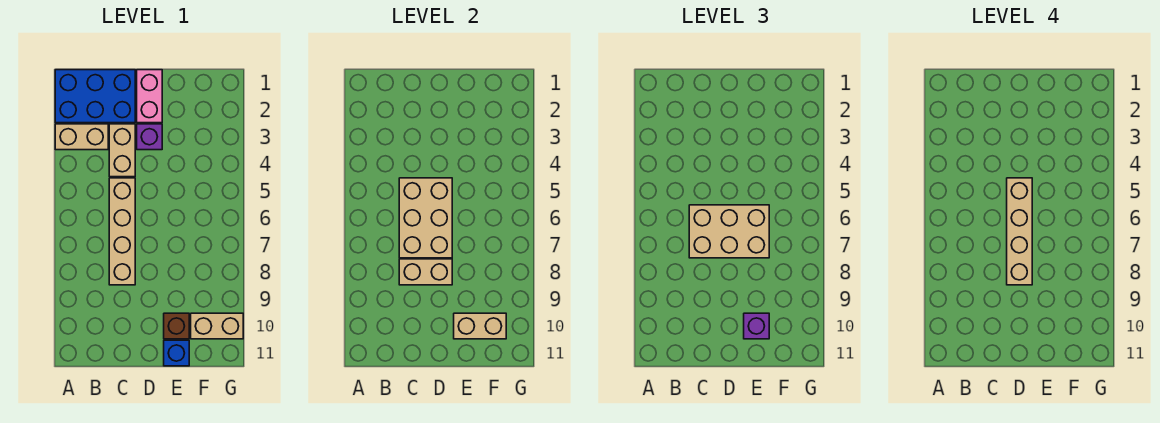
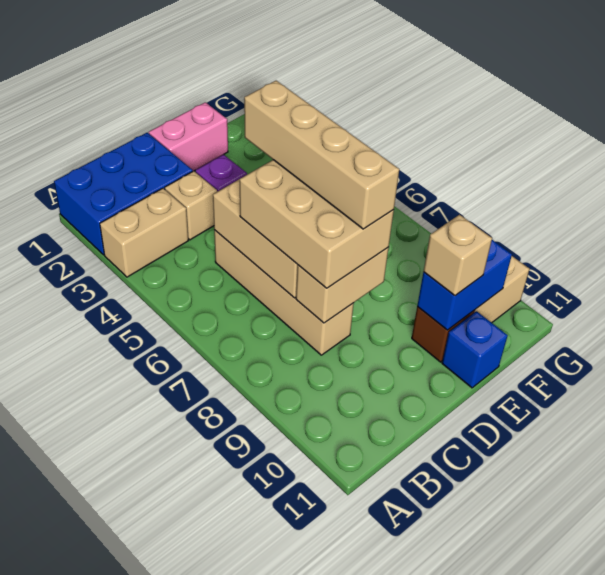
tan 1x2 brick [109,124,135,177] -> tan 1x1 brick [165,171,217,240]
tan 2x3 brick [689,205,769,258] -> tan 2x3 brick turned to [240,160,394,288]
pink 1x2 brick [137,70,162,123] -> pink 1x2 brick turned to [149,102,228,171]
tan 1x2 brick [454,313,506,339] -> blue 1x2 brick [417,240,512,330]
purple 1x1 brick [744,313,769,339] -> tan 1x1 brick [424,215,492,296]

